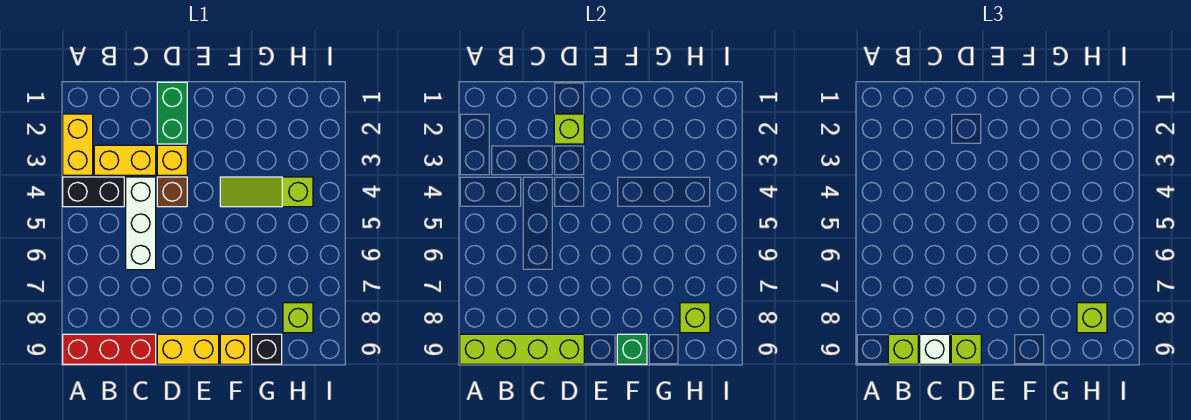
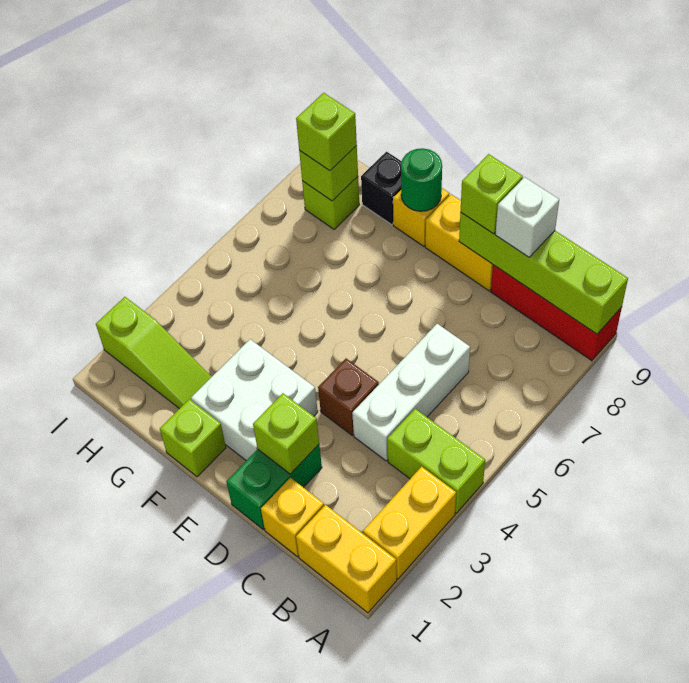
black 1x2 brick [63,177,124,207] -> lime 1x2 brick [387,409,485,513]
yellow 1x2 brick [94,145,156,175] -> yellow 1x2 brick moved to [296,505,397,613]
lime 1x1 brick [888,334,918,364] -> lime 1x1 brick moved to [160,399,226,477]
yellow 1x1 brick [157,145,187,175] -> yellow 1x1 brick moved to [261,478,324,557]
none -> white 2x2 brick [191,339,318,461]
lime 1x3 slope [220,177,313,207] -> lime 1x3 slope moved to [96,297,211,409]
green 1x1 brick [617,334,647,364] -> green 1x1 round brick [401,148,442,211]

